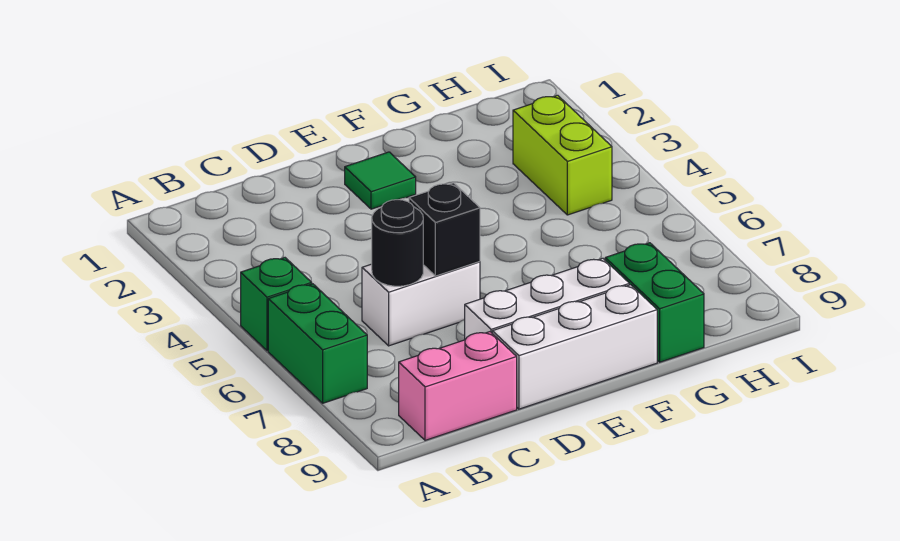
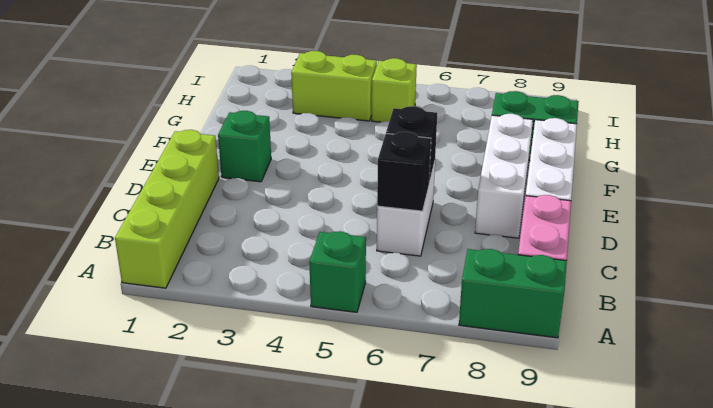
none -> lime 1x4 brick [115,130,219,288]
green 1x2 brick [268,284,367,403] -> green 1x2 brick moved to [459,249,567,338]
black 1x1 round brick [372,200,423,286] -> black 1x1 brick [377,132,431,211]
green 1x1 tile [345,152,416,209] -> green 1x1 brick [218,111,271,182]
none -> lime 1x1 brick [372,58,417,122]

